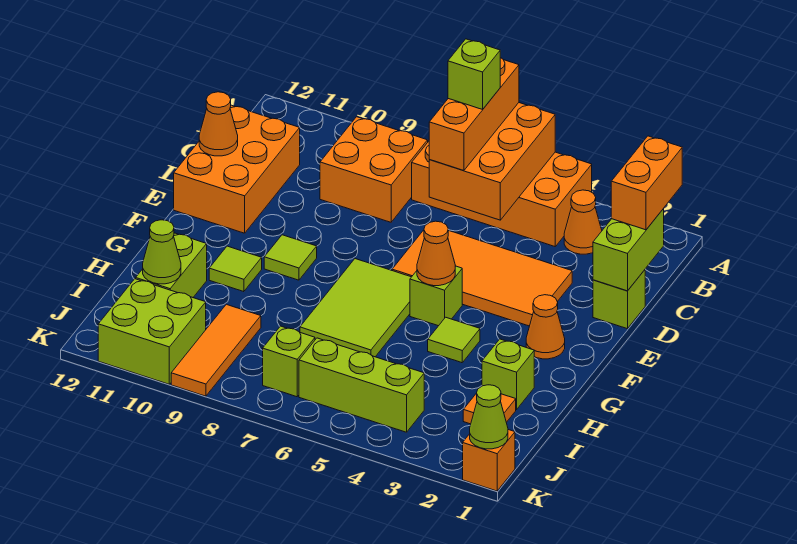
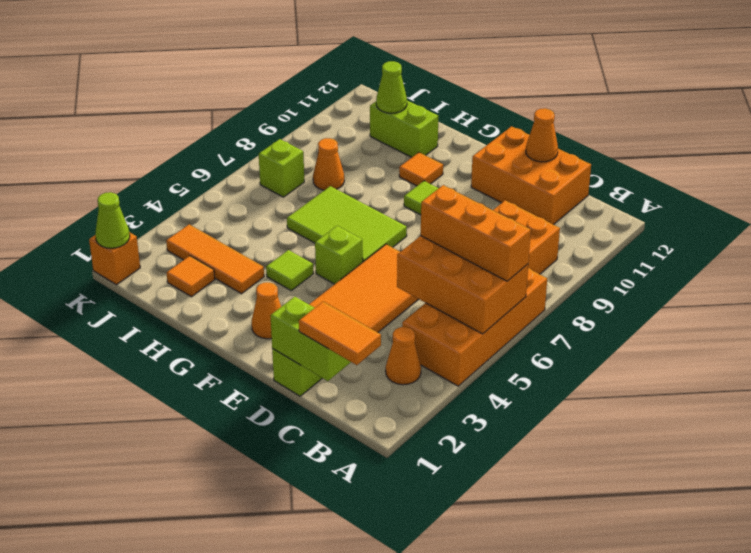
orange 1x2 brick [611,136,682,230] -> orange 1x2 tile [299,302,381,365]
lime 1x1 brick [448,39,500,109] -> none
orange 1x1 cone [417,221,455,286] -> orange 1x1 cone moved to [313,138,344,190]
lime 1x1 tile [209,246,262,292] -> orange 1x1 tile [399,152,443,186]
lime 1x1 brick [482,339,534,410] -> none
orange 1x3 tile [171,304,261,396] -> orange 1x3 tile moved to [166,224,264,294]
lime 1x3 brick [299,338,424,432] -> none
lime 2x2 brick [98,279,206,384] -> none

